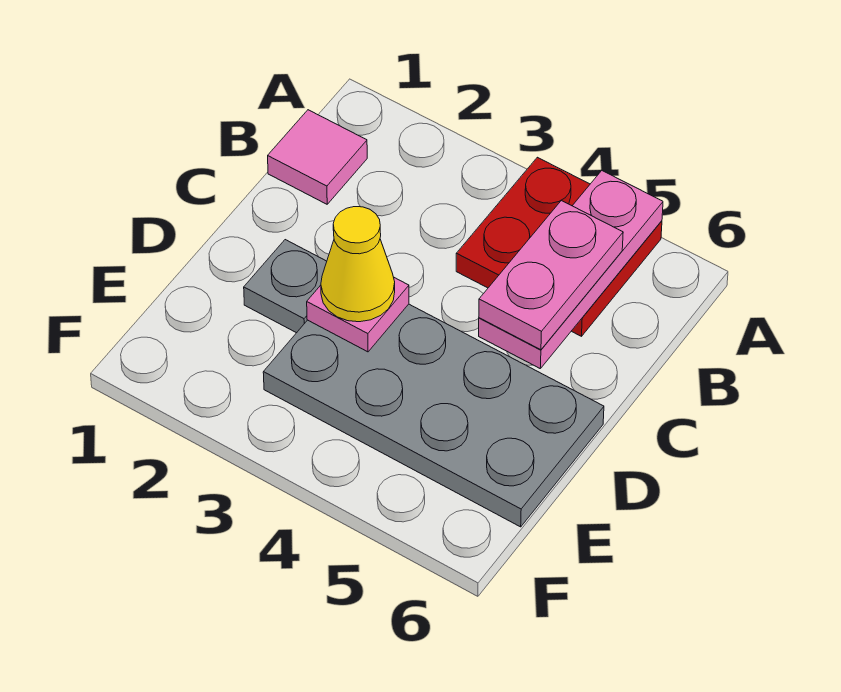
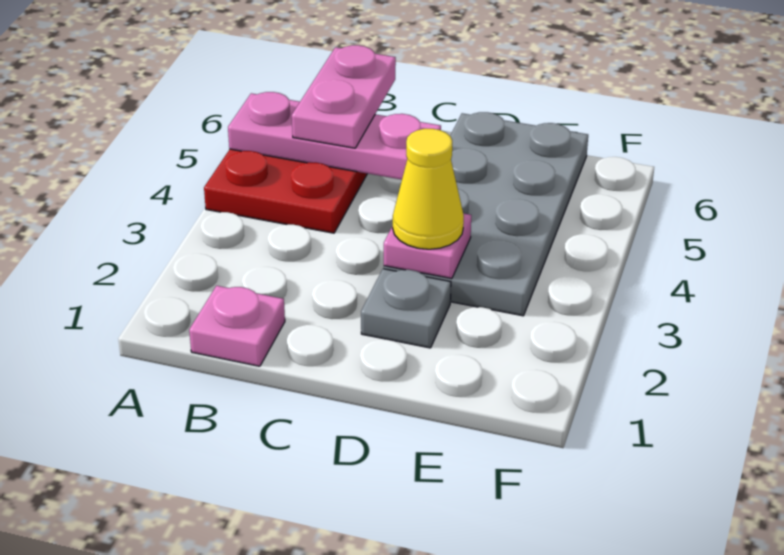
pink 1x1 tile [268,110,367,204] -> pink 1x1 plate [189,286,285,366]
pink 1x2 plate [479,201,623,350] -> pink 1x2 plate turned to [292,45,396,148]

